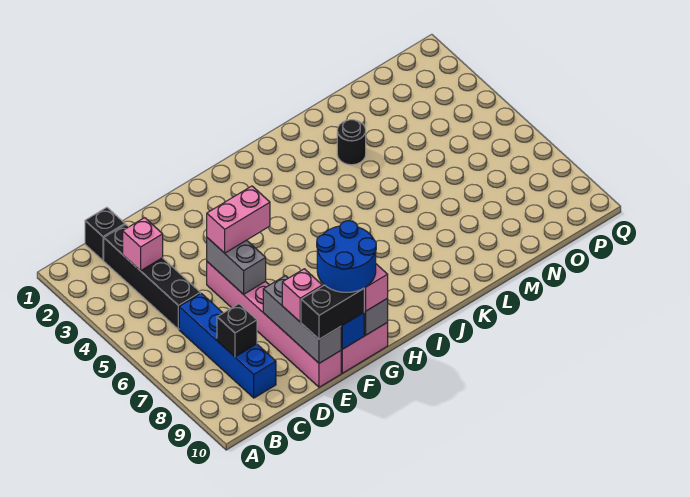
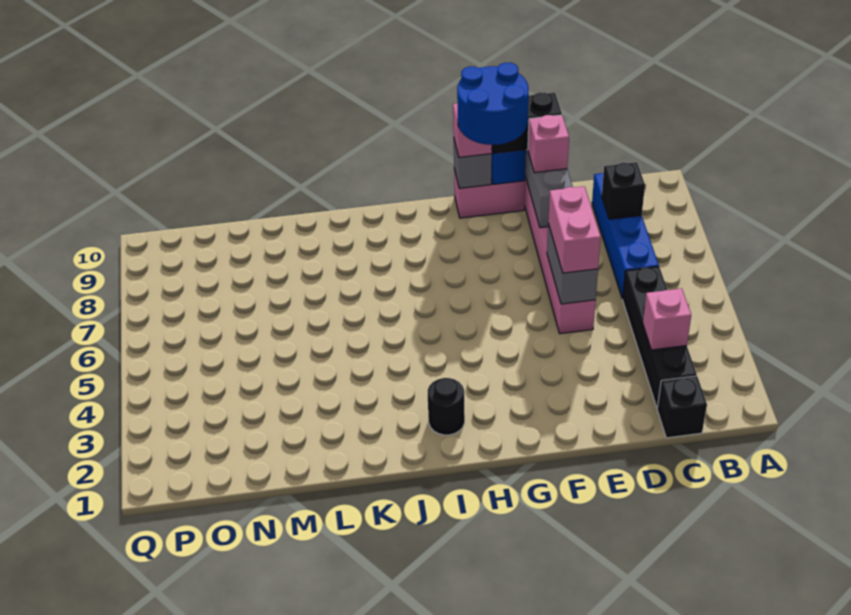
pink 1x2 brick [207,186,270,253] -> pink 1x2 brick turned to [548,186,601,273]
black 1x1 round brick [337,120,366,165] -> black 1x1 round brick moved to [428,378,465,435]

